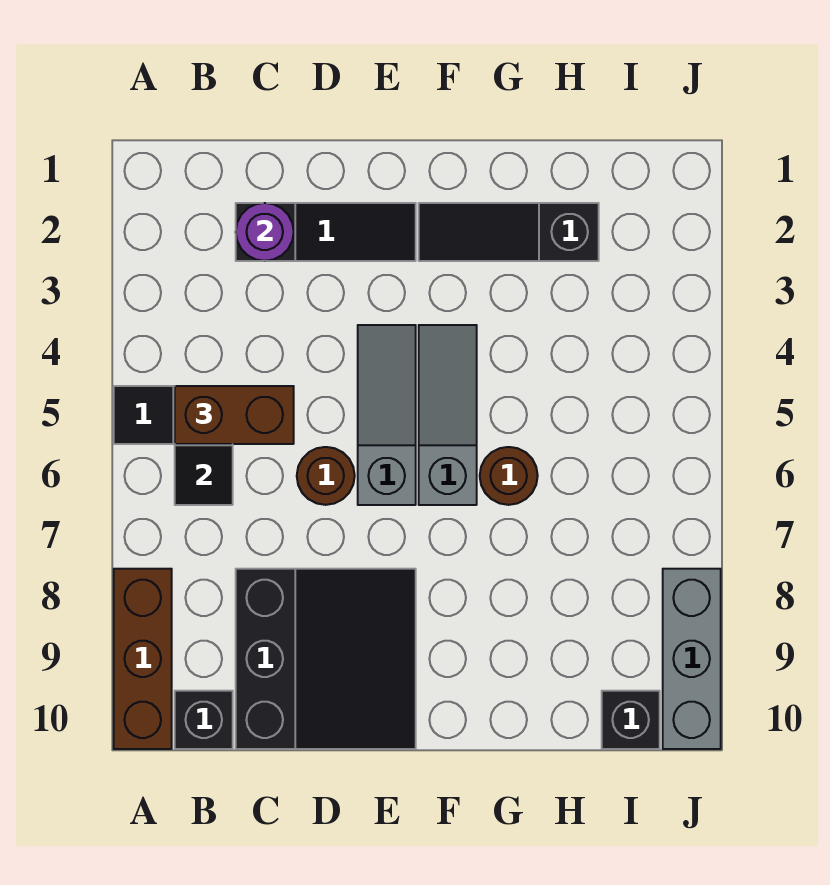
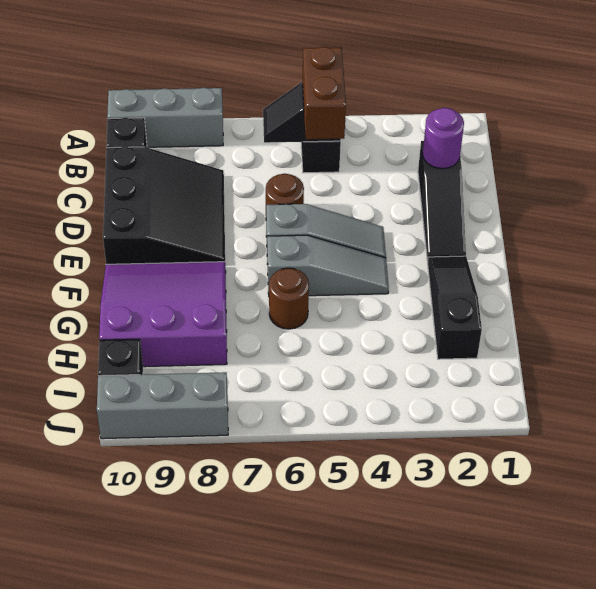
brown 1x3 brick [114,569,172,749] -> grey 1x3 brick [107,88,223,147]
black 3x3 slope [236,569,416,749] -> black 3x3 slope turned to [103,147,225,264]
none -> purple 3x3 slope [99,262,227,367]

